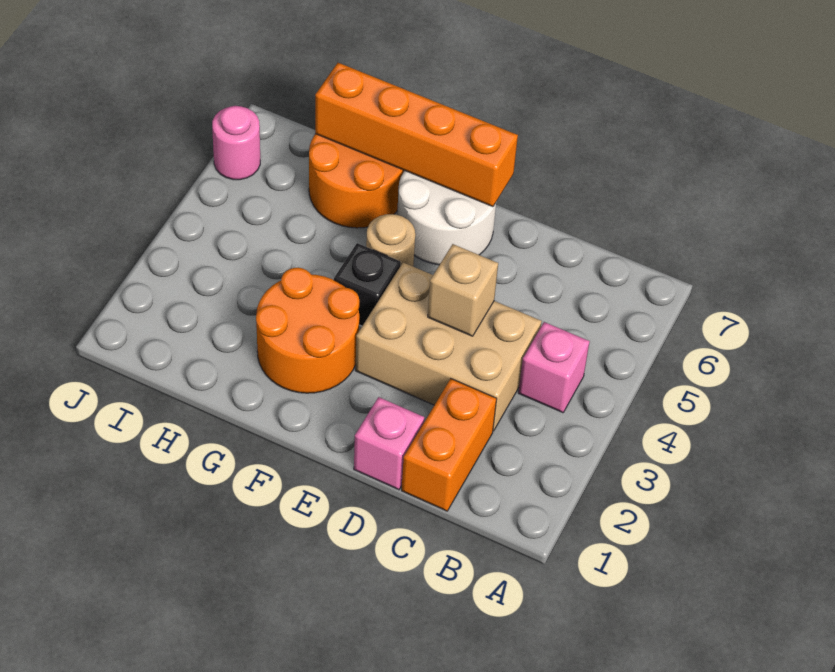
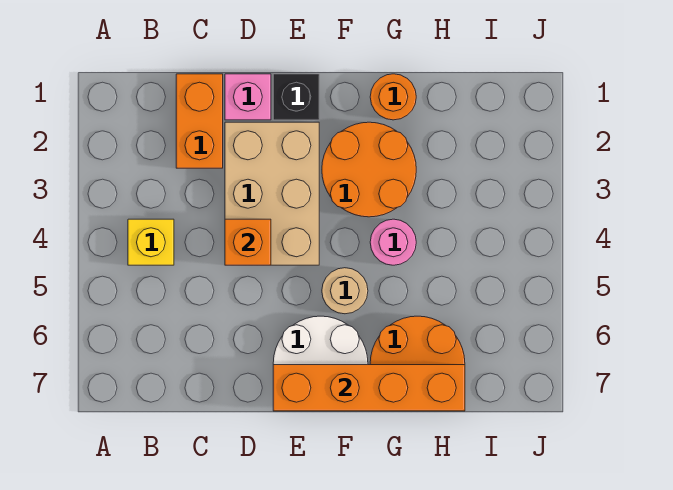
pink 1x1 brick [518,322,590,413] -> yellow 1x1 brick [128,219,174,265]
tan 2x3 brick [355,263,542,431] -> tan 2x3 brick turned to [225,122,319,265]
tan 1x1 brick [428,244,498,336] -> orange 1x1 brick [225,219,271,265]
black 1x1 brick [334,243,401,326] -> black 1x1 brick moved to [273,74,319,120]
none -> orange 1x1 round brick [370,74,416,120]
pink 1x1 round brick [212,106,260,180] -> pink 1x1 round brick moved to [370,219,416,265]

